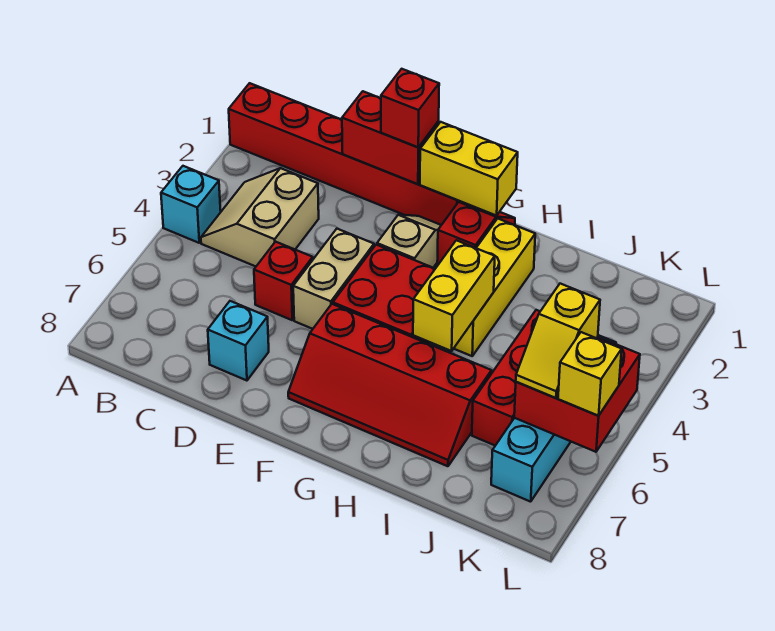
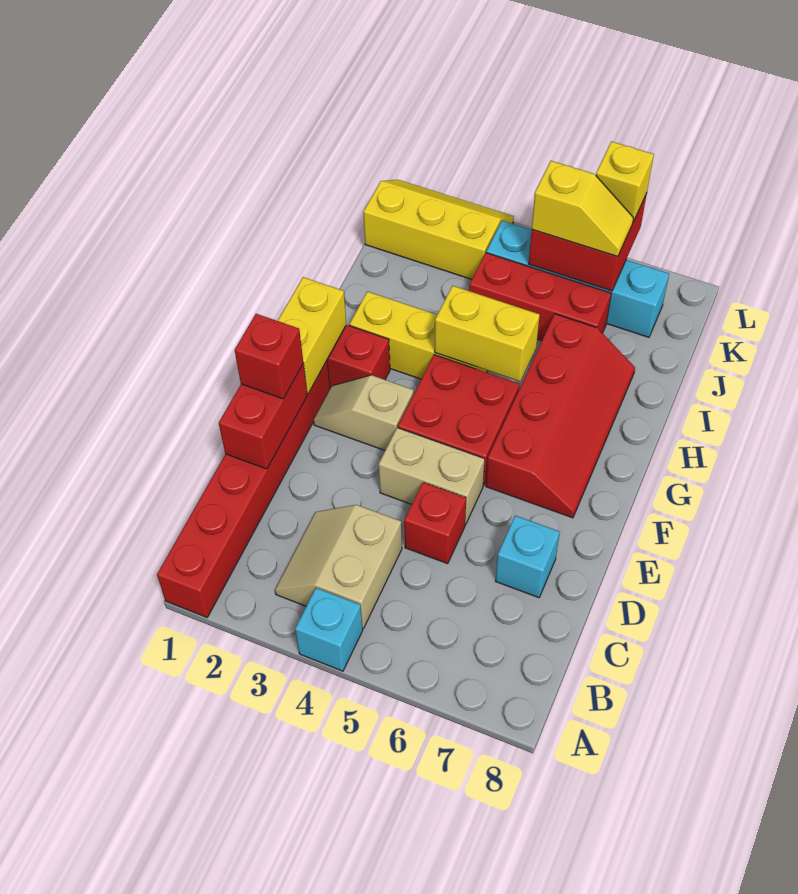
tan 2x2 slope [201,168,319,266] -> tan 2x2 slope turned to [275,505,402,628]
none -> yellow 2x3 slope [363,180,514,279]

